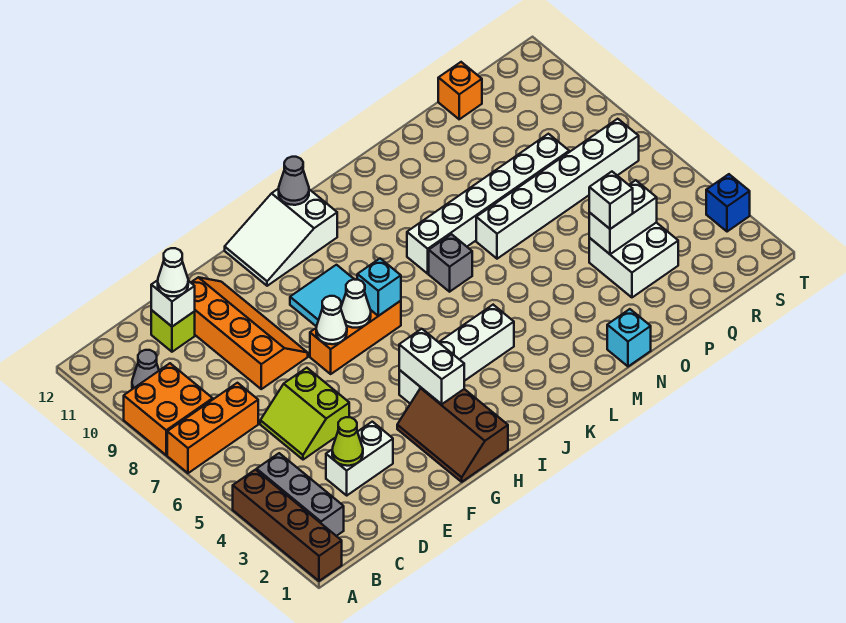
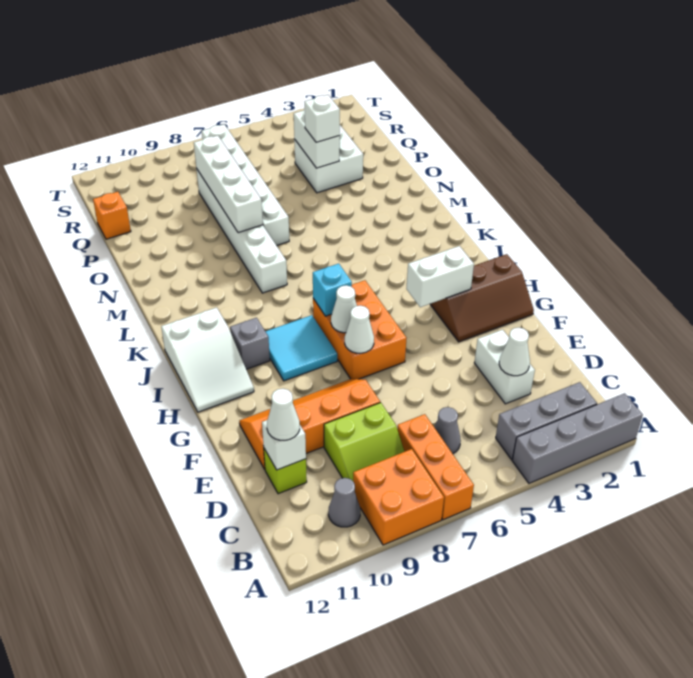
brown 1x4 brick [233,470,342,581] -> grey 1x4 brick [512,393,643,483]
lime 1x1 cone [332,417,363,466] -> white 1x1 cone [499,328,530,376]
lime 2x2 slope [260,368,349,460] -> lime 2x2 slope moved to [324,402,405,481]
orange 1x3 brick [310,301,401,374] -> orange 2x3 brick [313,280,406,379]
white 1x4 brick [399,305,514,404] -> white 1x4 brick moved to [194,135,263,233]
grey 1x1 cone [279,157,309,205] -> grey 1x1 cone moved to [434,407,461,454]
grey 1x1 brick [429,234,472,292] -> grey 1x1 brick moved to [230,318,270,369]
cyan 1x1 brick [607,309,651,366] -> none
blue 1x1 brick [706,174,750,232] -> none

